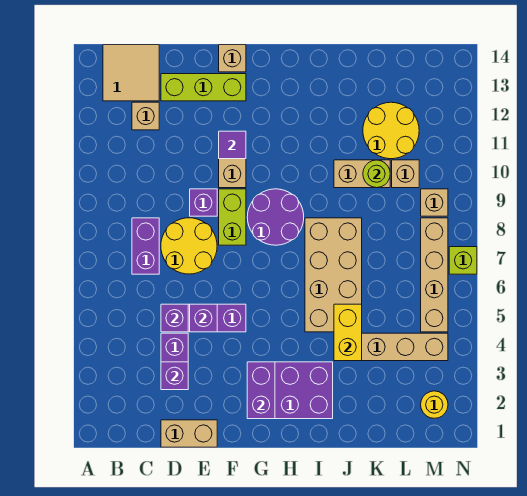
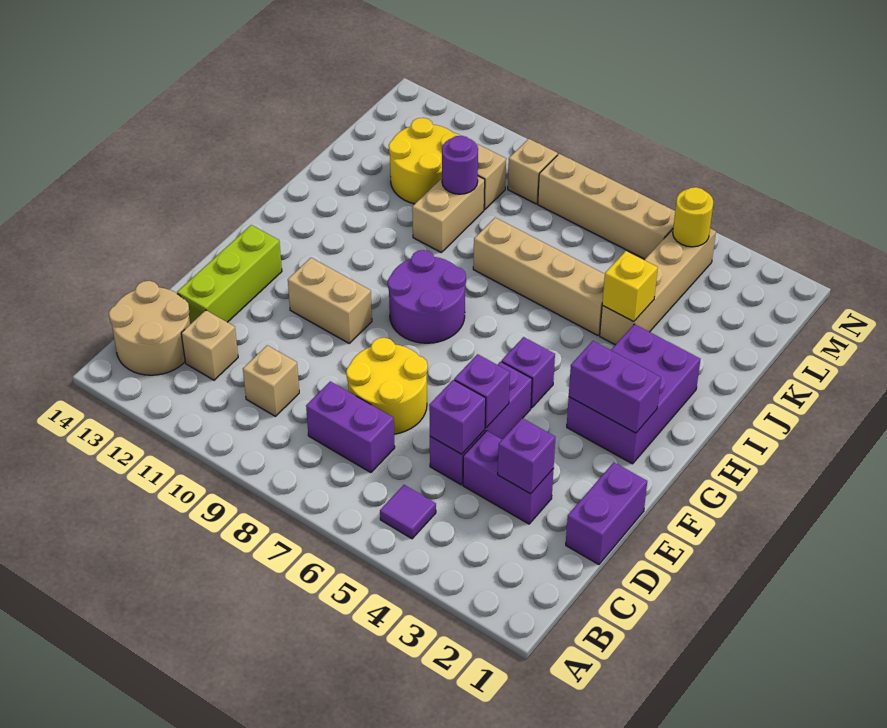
tan 2x2 tile [103,45,159,101] -> tan 2x2 round brick [109,281,190,375]
tan 1x2 brick [161,420,217,447] -> purple 1x2 brick [566,462,647,564]
purple 1x1 brick [190,189,217,216] -> purple 1x1 brick moved to [502,337,555,408]
lime 1x2 brick [219,189,246,245] -> none
purple 1x1 tile [219,131,246,159] -> purple 1x1 tile moved to [380,485,436,539]
tan 1x1 brick [219,45,246,72] -> tan 1x1 brick moved to [243,345,299,416]
tan 2x4 brick [305,218,362,332] -> tan 1x4 brick [473,217,605,335]
yellow 1x2 brick [334,304,362,361] -> yellow 1x1 brick [602,251,658,322]
lime 1x1 round brick [363,160,390,188] -> purple 1x1 round brick [442,136,478,194]
yellow 1x1 round brick [421,391,448,418] -> yellow 1x1 round brick moved to [673,187,713,247]
lime 1x1 brick [449,247,477,274] -> none

